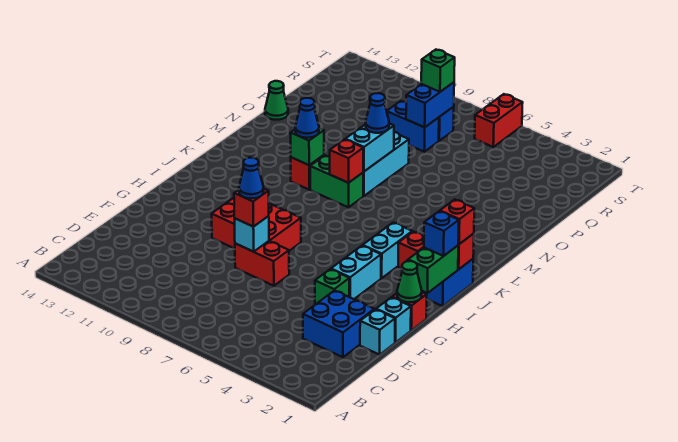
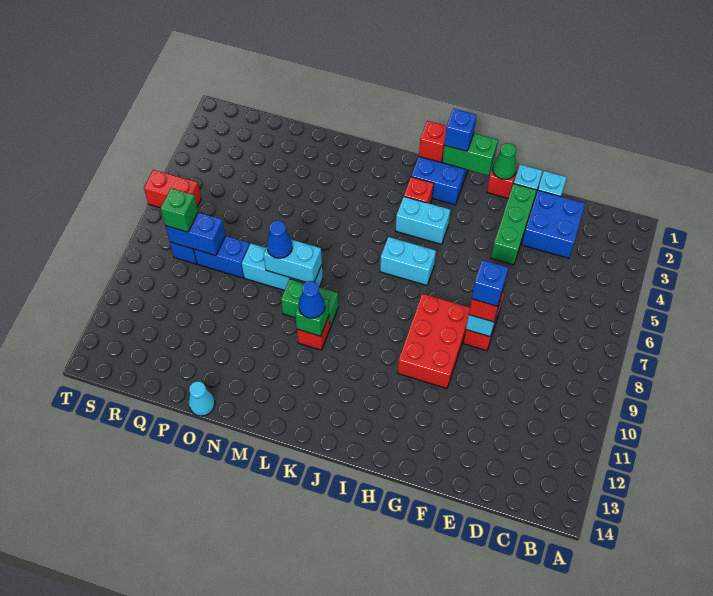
green 1x1 brick [315,269,350,305] -> green 1x3 brick [491,184,536,265]
blue 1x1 cone [239,158,264,199] -> blue 1x1 brick [472,260,508,306]
cyan 1x2 brick [331,246,381,299] -> cyan 1x2 brick moved to [380,237,436,285]
red 1x1 brick [440,200,474,244] -> none
green 1x2 brick [310,156,363,207] -> green 1x2 brick turned to [281,279,338,327]
red 1x1 brick [330,139,363,183] -> none
green 1x1 cone [265,81,288,120] -> cyan 1x1 cone [189,381,215,416]
blue 1x2 brick [387,101,439,152] -> blue 1x2 brick turned to [194,236,250,278]

